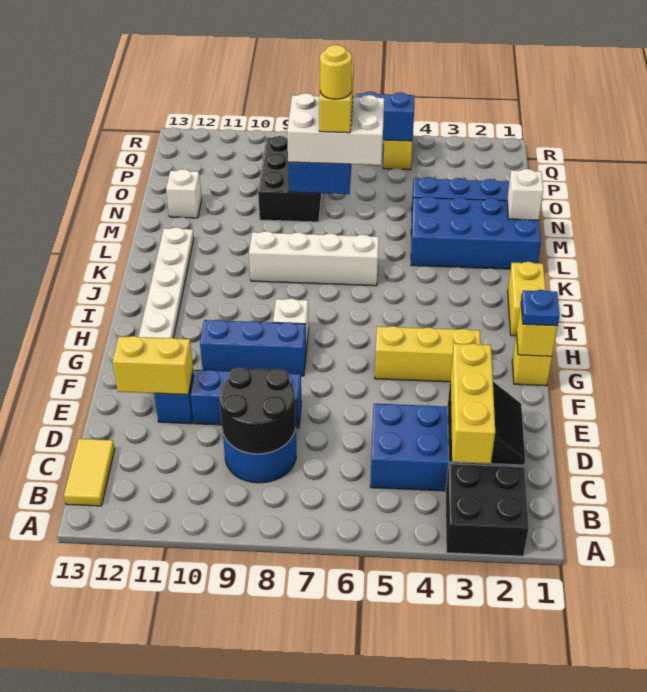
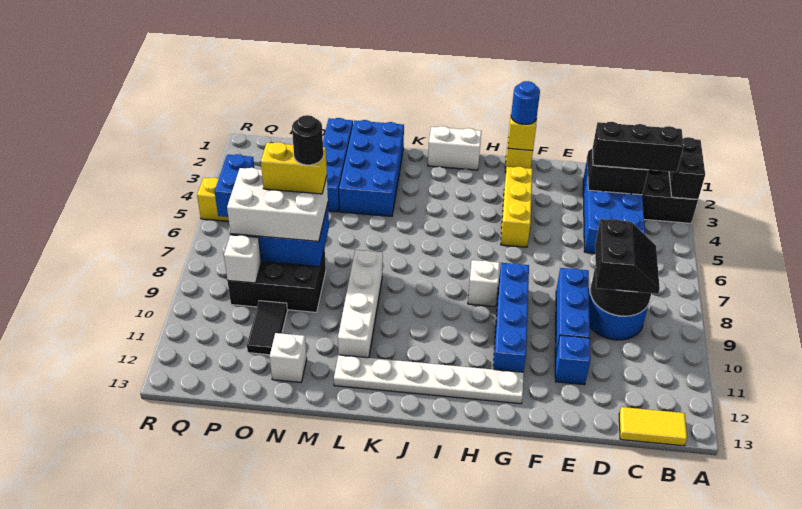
none -> black 1x2 brick [669,137,705,199]
yellow 1x3 brick [451,343,495,464] -> black 1x3 brick [593,122,684,172]
none -> black 2x2 slope [595,219,660,294]
yellow 1x2 brick [112,336,193,395] -> none
blue 1x1 plate [521,290,560,326] -> blue 1x1 round brick [511,81,540,124]
blue 1x3 brick [200,320,306,376] -> blue 1x4 brick [493,263,529,372]
yellow 1x2 brick [508,262,546,336] -> white 1x2 brick [428,126,481,170]
white 1x4 brick [249,231,379,286] -> white 1x4 brick moved to [338,250,383,358]
white 1x1 brick [507,169,543,220] -> white 1x1 brick moved to [224,235,261,283]
white 2x3 brick [287,93,384,165] -> white 2x3 brick turned to [227,168,328,241]
yellow 1x1 round brick [320,45,352,99] -> black 1x1 round brick [292,115,323,165]
none -> black 1x2 tile [247,301,287,355]

